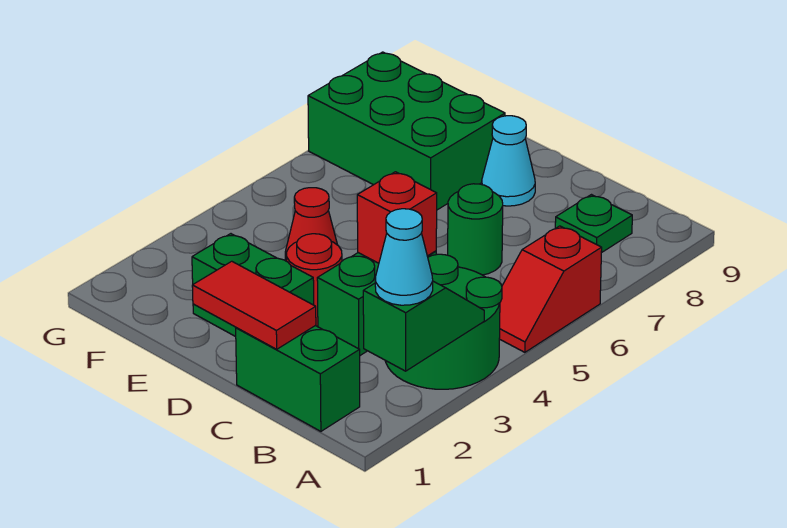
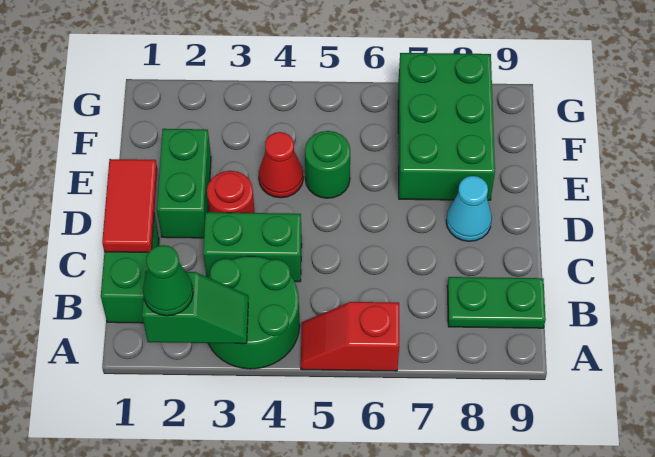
cyan 1x1 cone [375,209,433,305] -> green 1x1 cone [143,245,193,316]
green 1x1 plate [555,195,632,253] -> green 1x2 plate [447,277,546,328]
red 1x1 brick [357,172,437,263] -> none
green 1x1 round brick [448,184,503,275] -> green 1x1 round brick moved to [305,131,350,198]

